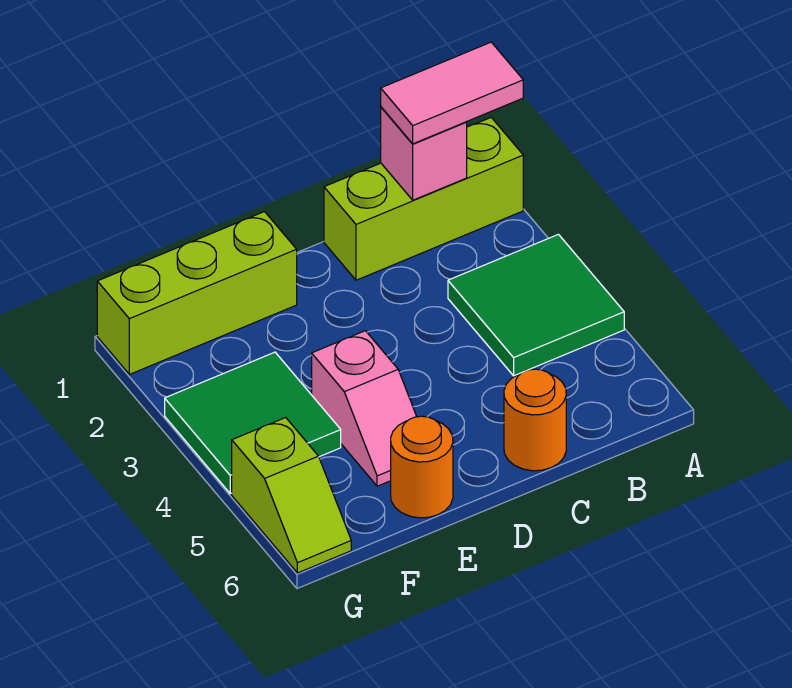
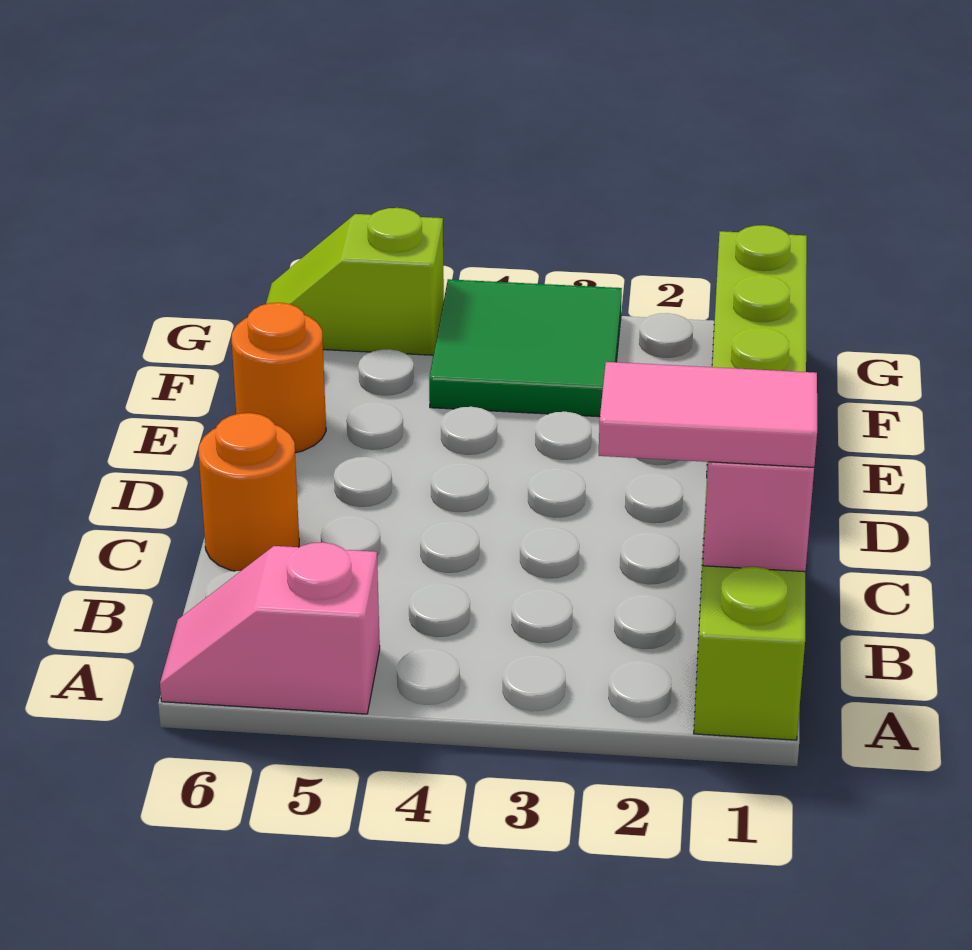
pink 1x2 tile [381,42,523,144] -> pink 1x2 tile turned to [599,362,817,467]
green 2x2 tile [448,234,624,376] -> none
pink 1x2 slope [312,331,417,486] -> pink 1x2 slope moved to [160,542,380,714]

